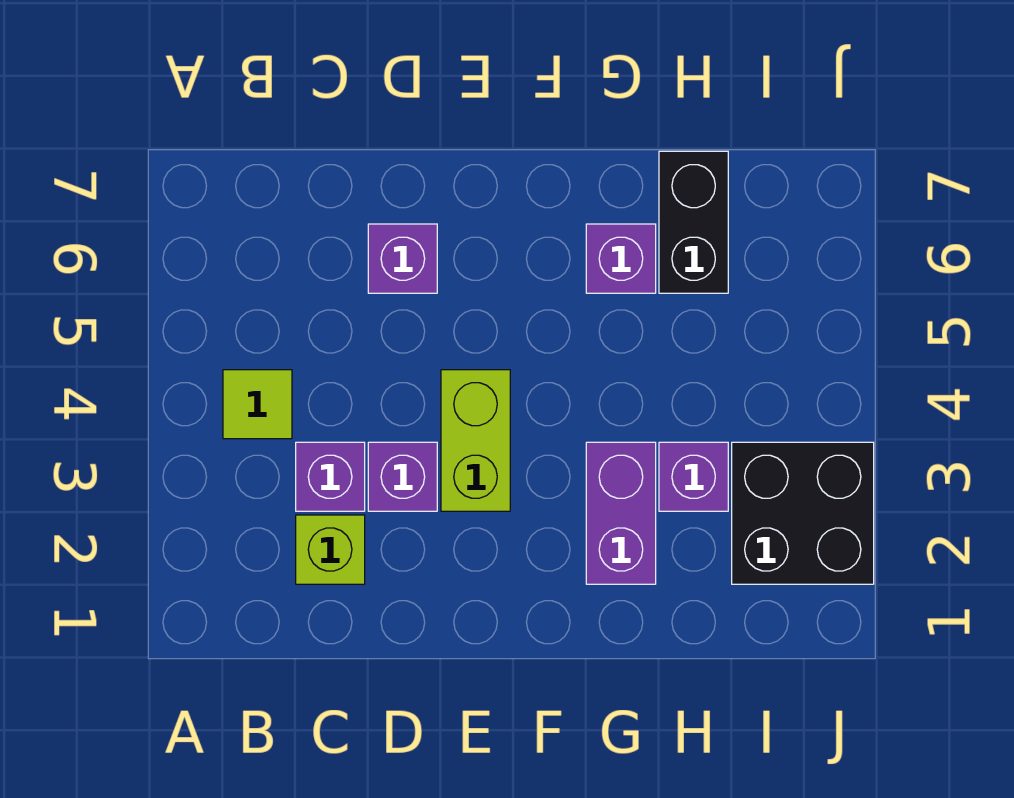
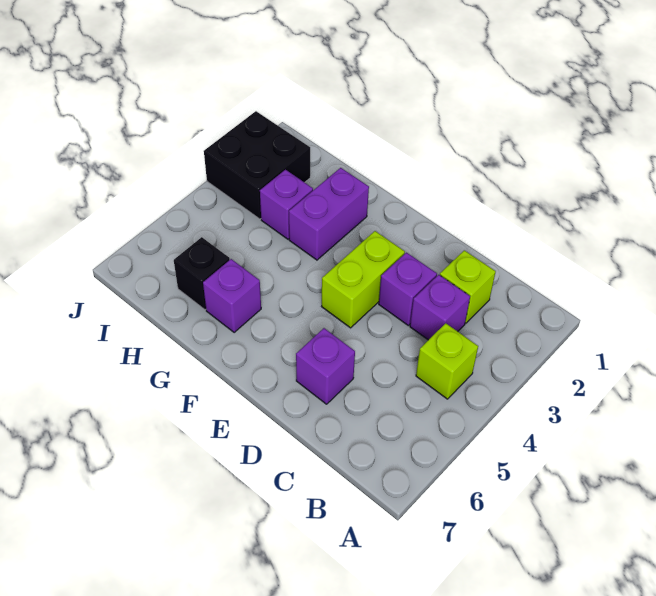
lime 1x1 tile [223,370,292,439] -> lime 1x1 brick [416,323,478,399]
black 1x2 brick [659,151,728,293] -> black 1x1 brick [174,237,230,310]

